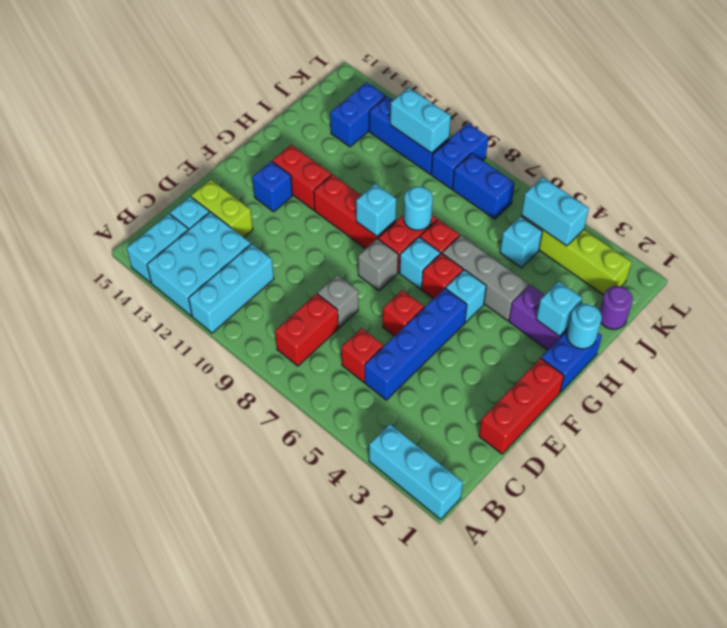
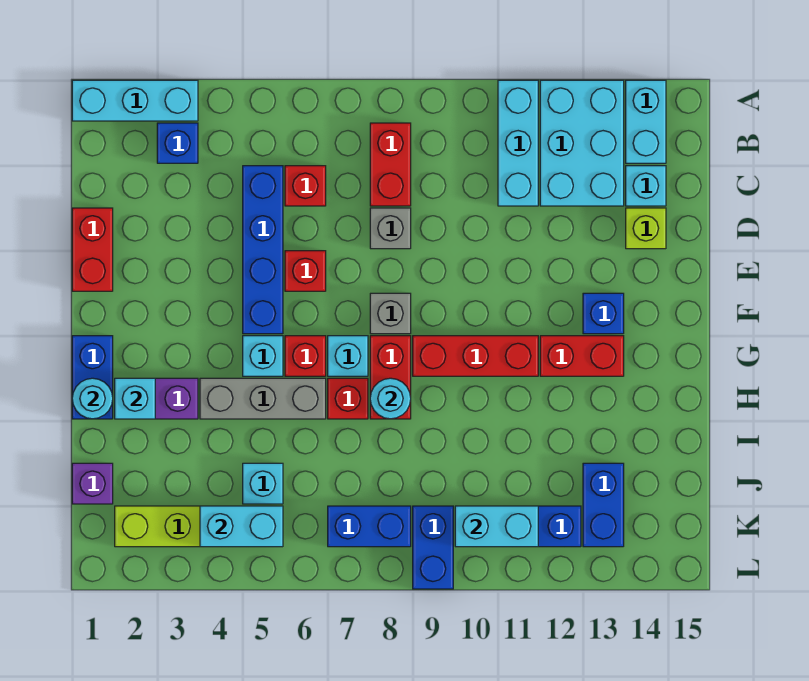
none -> blue 1x1 brick [157,123,198,163]
red 1x3 brick [479,358,564,454] -> red 1x2 brick [72,208,113,291]
lime 1x2 brick [191,179,253,237] -> lime 1x1 brick [626,208,666,249]
cyan 1x1 brick [356,184,396,236] -> none
purple 1x1 round brick [600,286,633,329] -> purple 1x1 brick [72,463,113,504]

